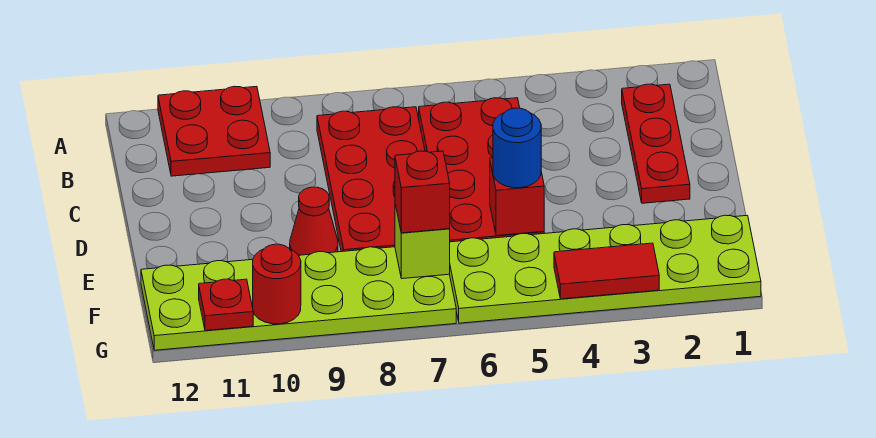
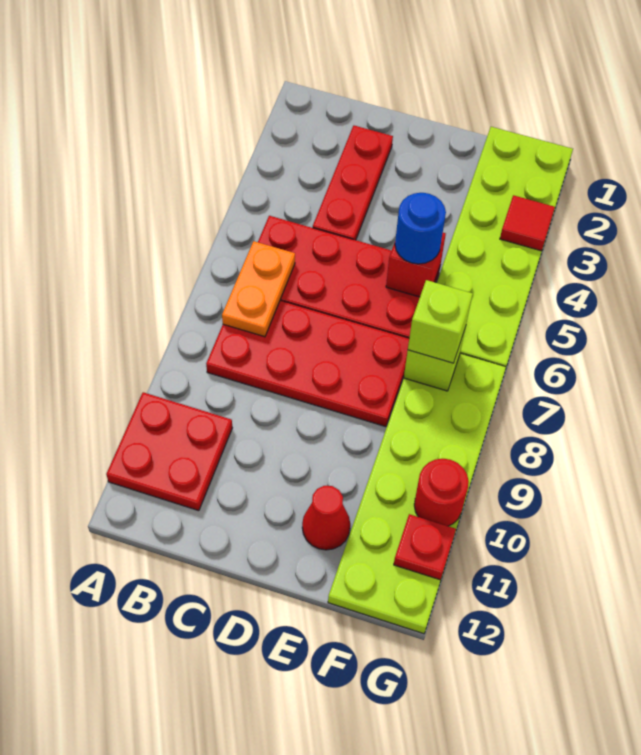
red 1x3 plate [622,84,690,203] -> red 1x3 plate turned to [313,126,393,240]
none -> orange 1x2 plate [222,241,295,337]
red 1x1 cone [290,187,338,255] -> red 1x1 cone moved to [302,486,350,550]
red 1x1 brick [395,151,450,233] -> lime 1x1 brick [408,280,473,363]
red 1x2 tile [554,243,659,299] -> red 1x1 tile [500,195,555,251]

